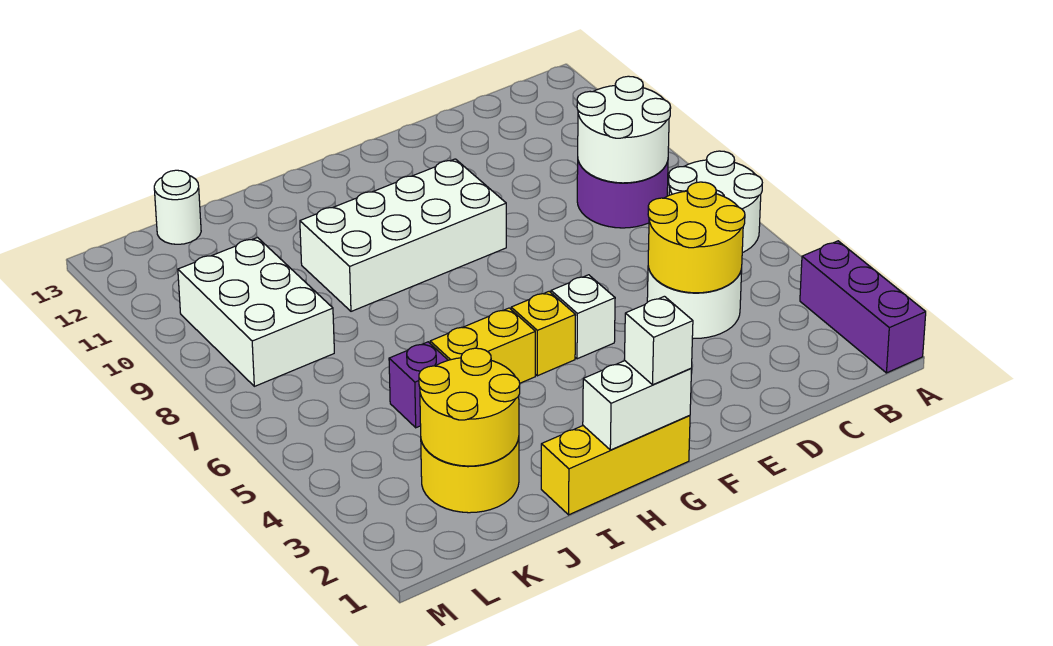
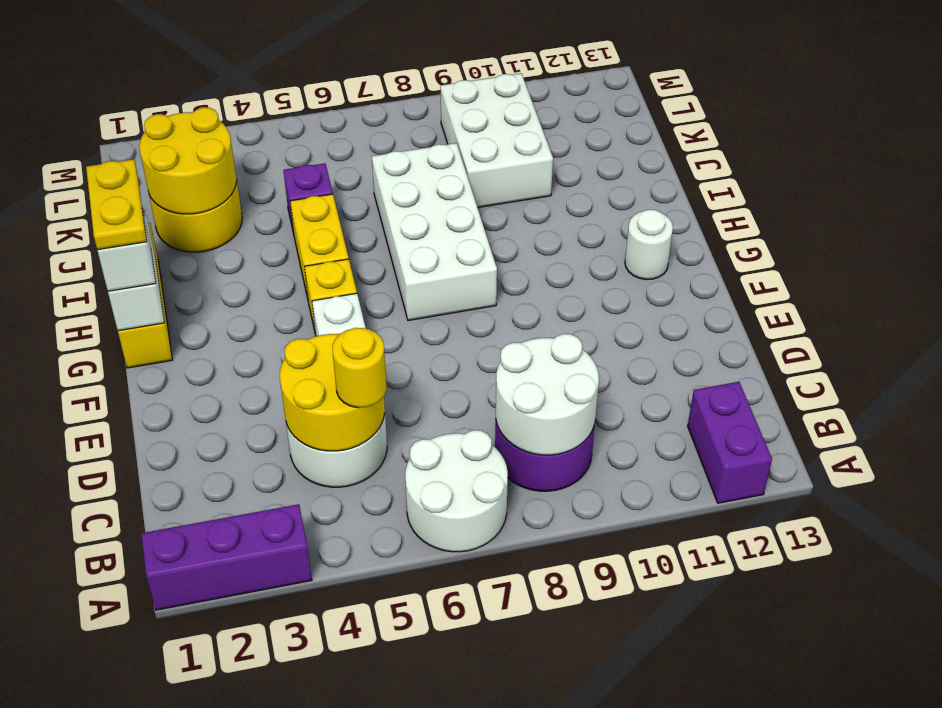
none -> purple 1x2 brick [688,382,772,503]
none -> yellow 1x1 round brick [333,328,387,408]
white 2x4 brick [300,159,506,311] -> white 2x4 brick moved to [372,143,497,321]
none -> yellow 1x2 plate [86,159,147,250]
white 2x3 brick [178,238,334,386] -> white 2x3 brick turned to [440,73,553,208]
white 1x1 round brick [154,170,201,244] -> white 1x1 round brick moved to [625,210,673,280]

